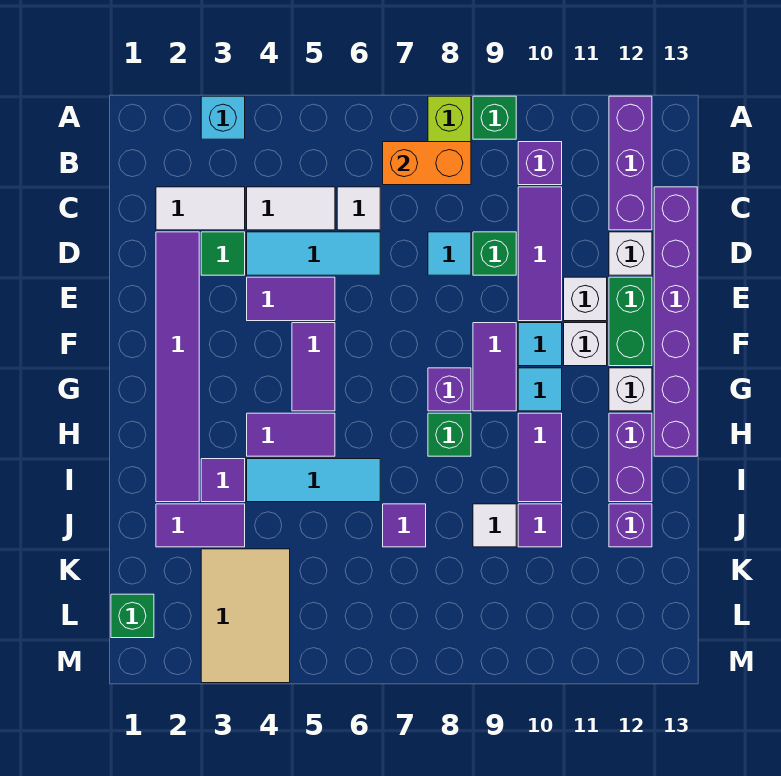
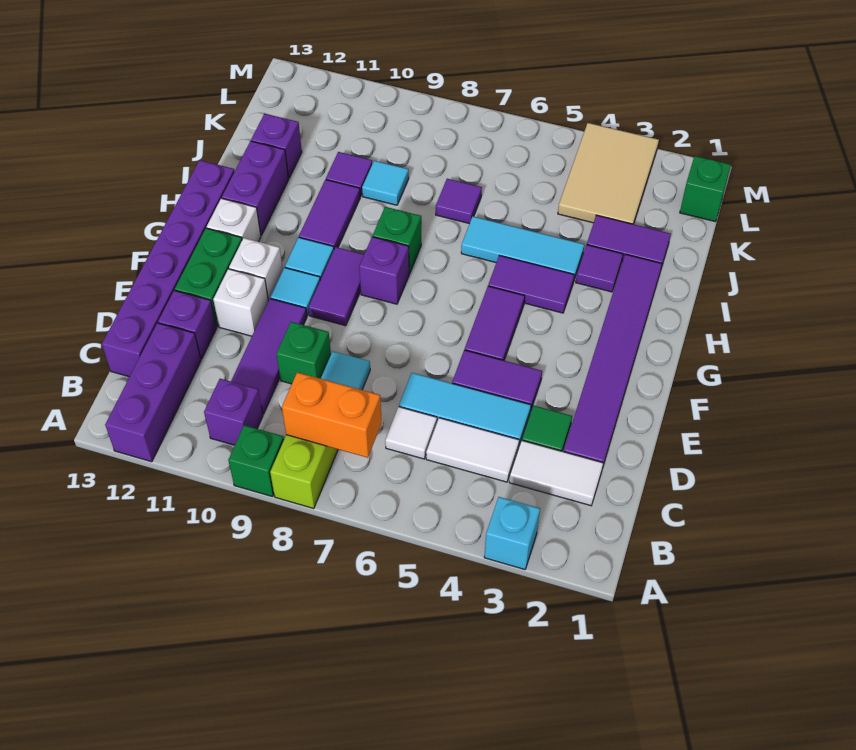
white 1x1 brick [609,232,652,275] -> purple 1x1 brick [158,291,217,359]
white 1x1 tile [473,504,516,547] -> cyan 1x1 tile [362,161,409,205]

